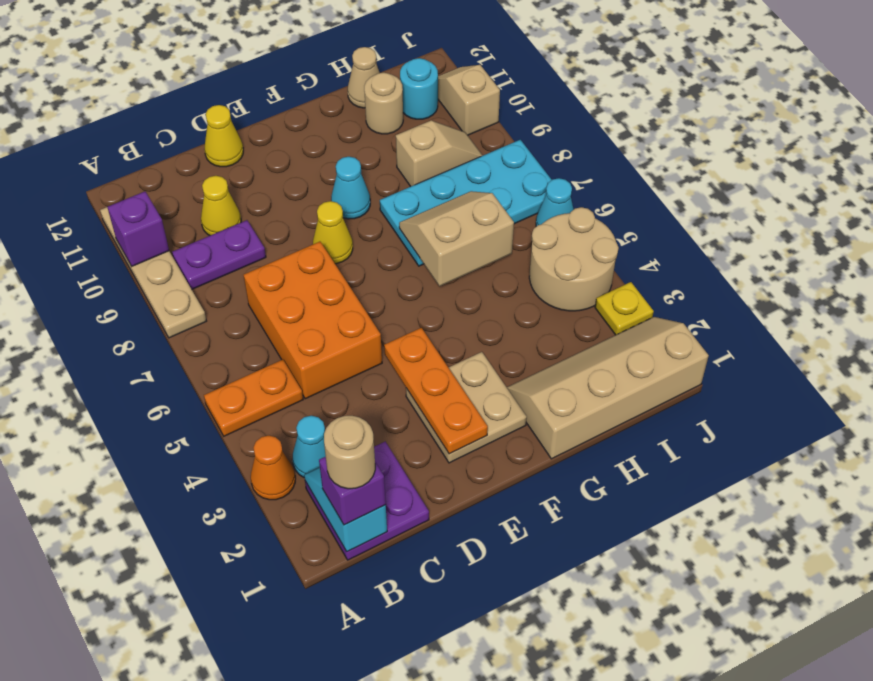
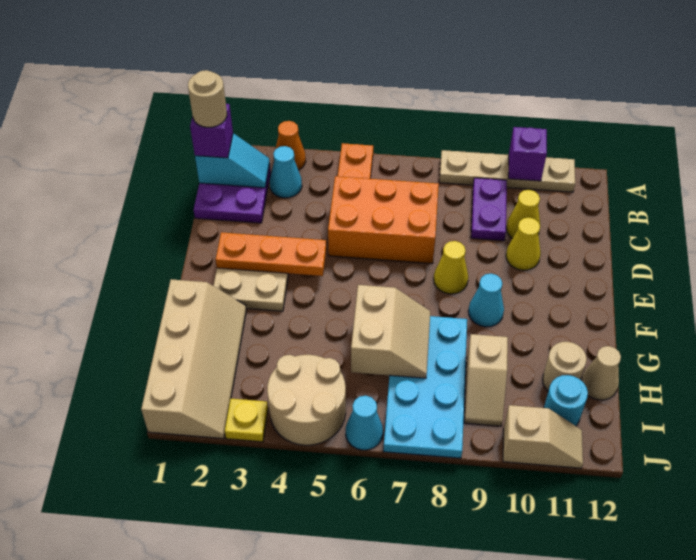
yellow 1x1 cone [204,105,243,167] -> yellow 1x1 cone moved to [506,218,541,270]

